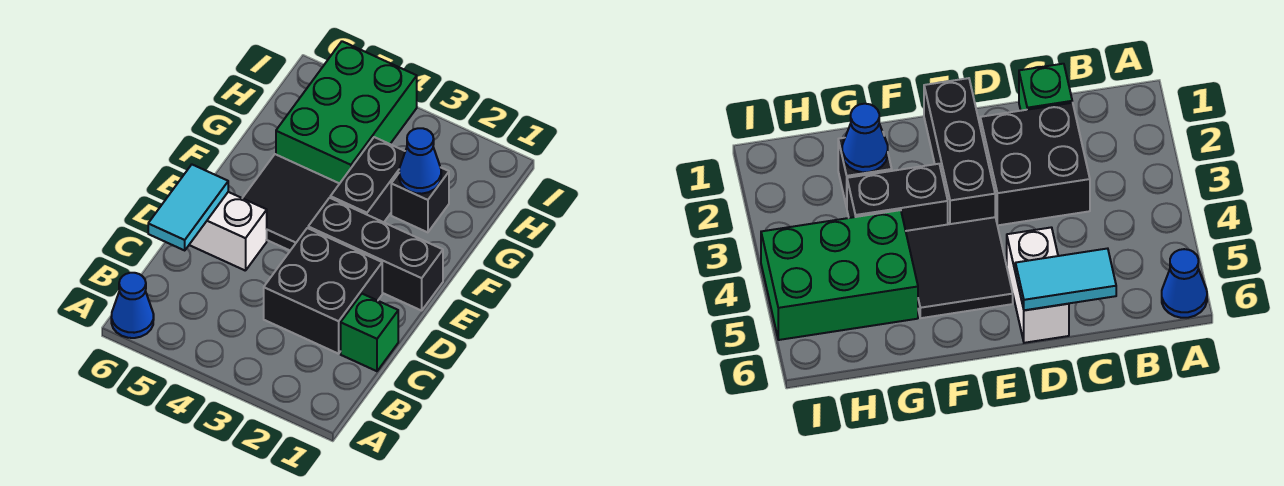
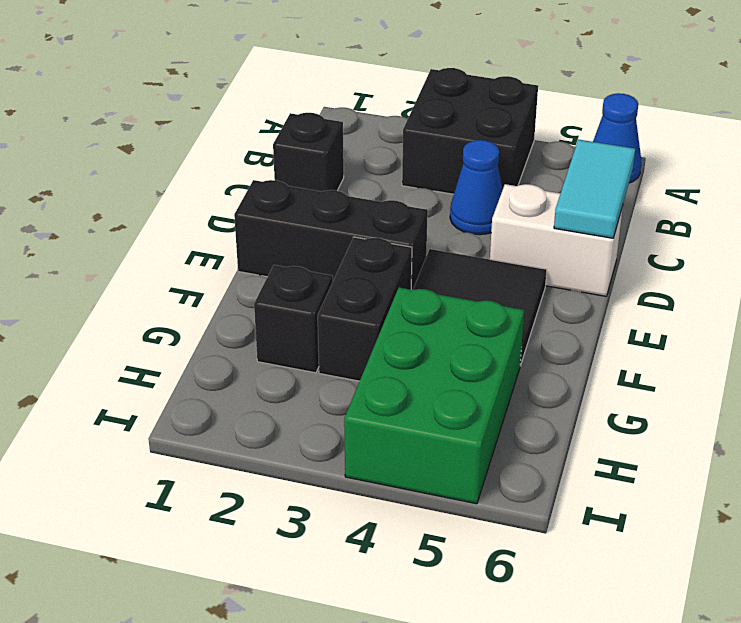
green 1x1 brick [341,294,398,371] -> black 1x1 brick [273,113,344,192]
black 2x2 brick [264,228,382,354] -> black 2x2 brick moved to [402,68,538,194]
blue 1x1 cone [399,128,441,194] -> blue 1x1 cone moved to [450,140,503,235]

